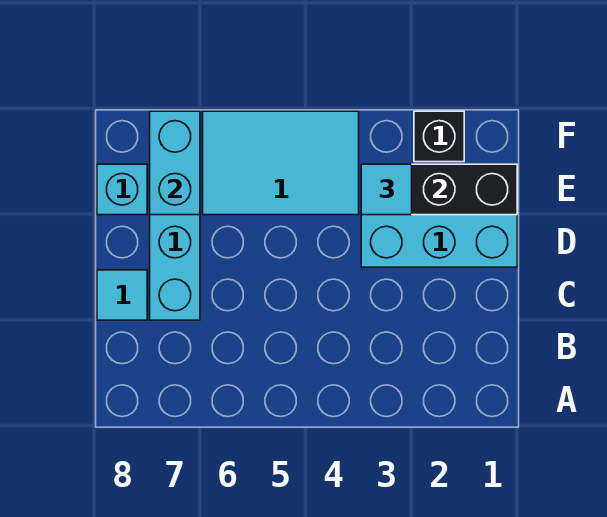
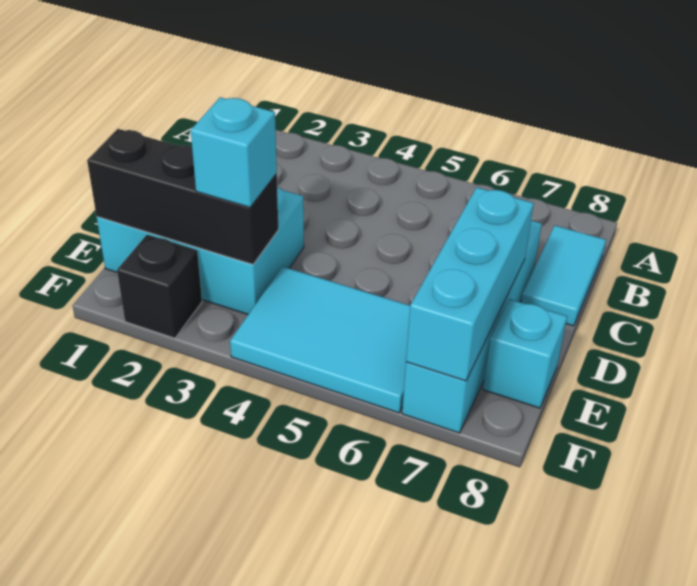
cyan 1x1 tile [97,270,147,320] -> cyan 1x2 tile [521,226,606,326]
cyan 1x1 tile [361,164,412,215] -> cyan 1x1 brick [191,97,277,207]
cyan 1x2 brick [150,111,200,215] -> cyan 1x3 brick [406,187,534,381]

